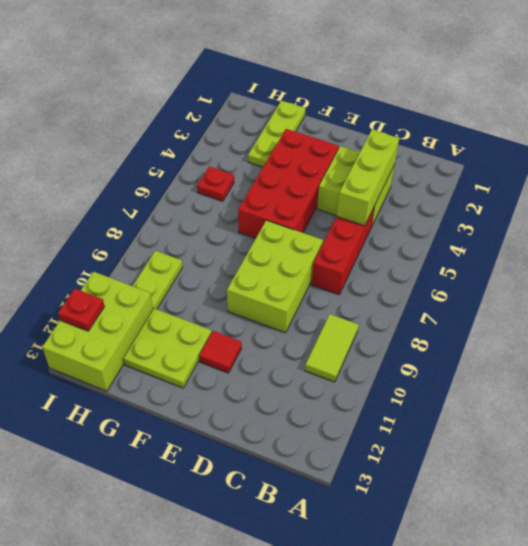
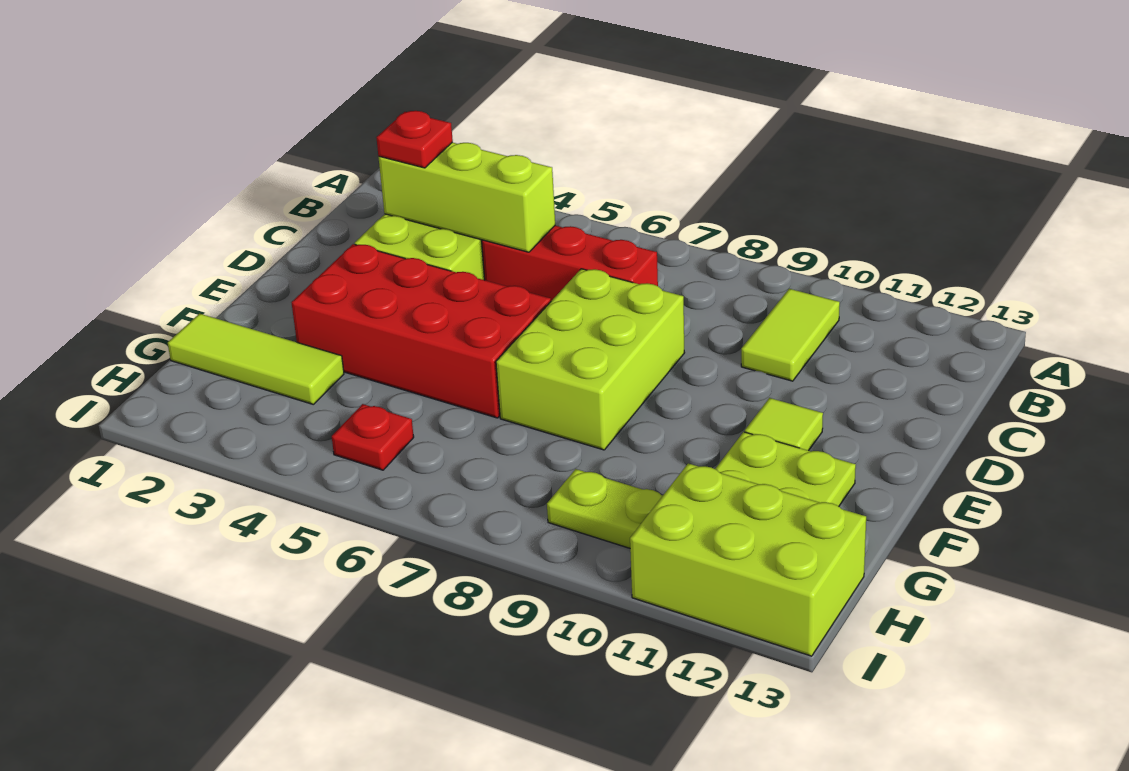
lime 1x2 tile [305,314,359,382] -> lime 1x2 tile turned to [741,289,840,381]
lime 2x3 brick [227,220,323,333] -> lime 2x3 brick turned to [496,269,685,450]
red 1x1 tile [199,331,242,373] -> lime 1x1 tile [745,398,823,451]
lime 1x3 plate [248,101,305,167] -> lime 1x3 tile [168,314,344,405]
red 1x1 plate [58,289,105,331] -> red 1x1 plate moved to [376,111,453,168]

